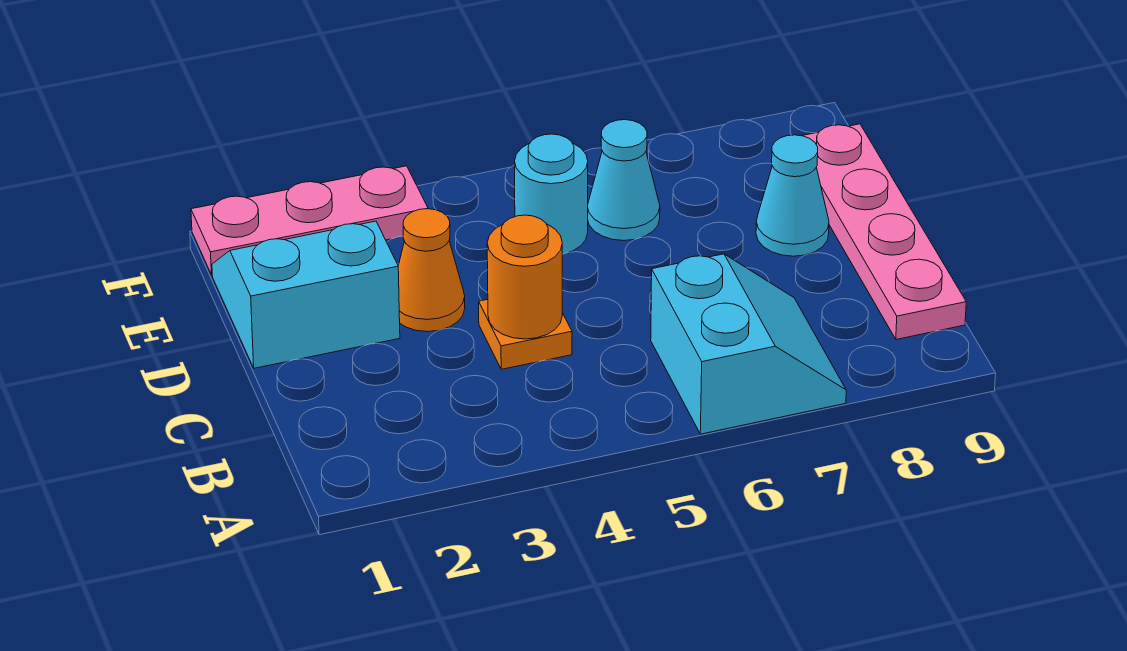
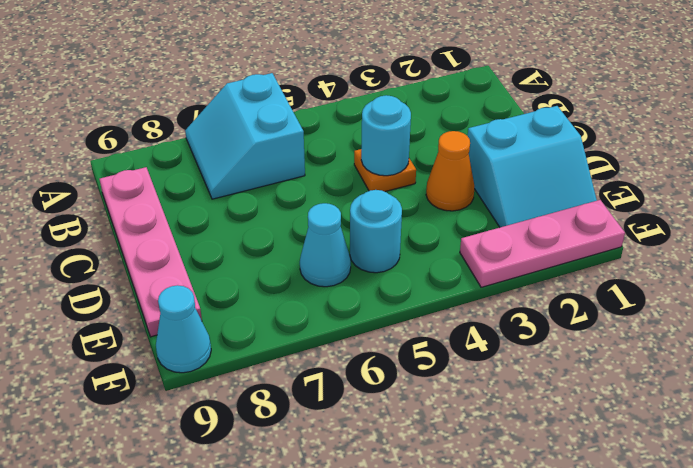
orange 1x1 round brick [487,215,562,339] -> cyan 1x1 round brick [361,95,411,176]
cyan 1x1 cone [756,135,829,256] -> cyan 1x1 cone moved to [156,285,211,373]

